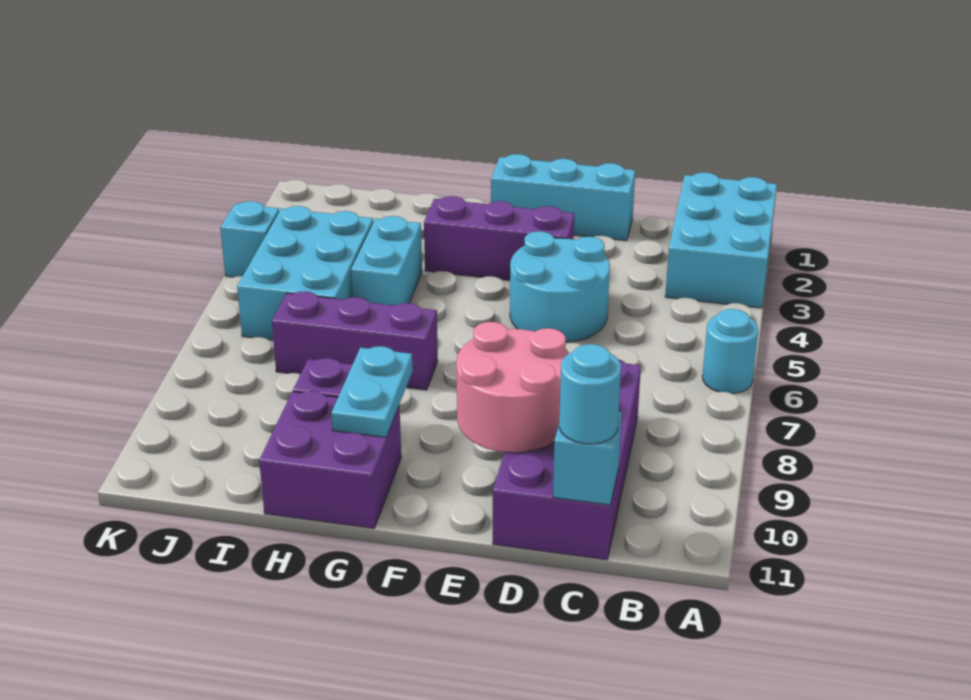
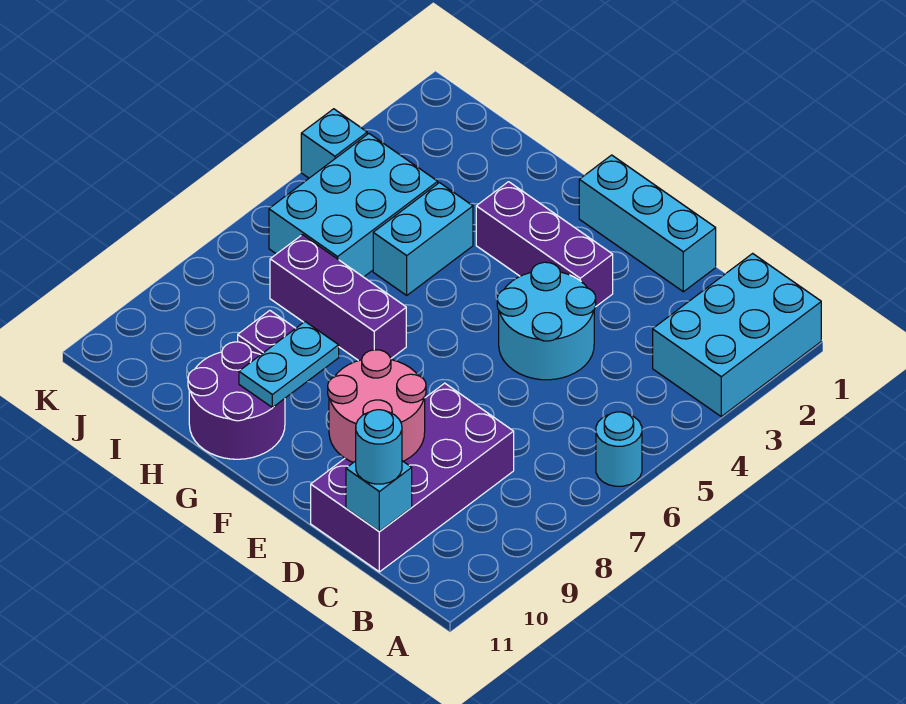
purple 2x2 brick [259,391,401,528] -> purple 2x2 round brick [188,342,285,459]

